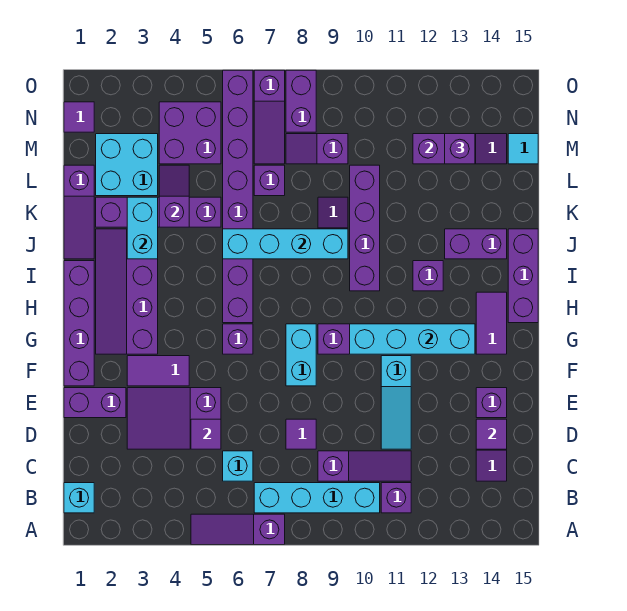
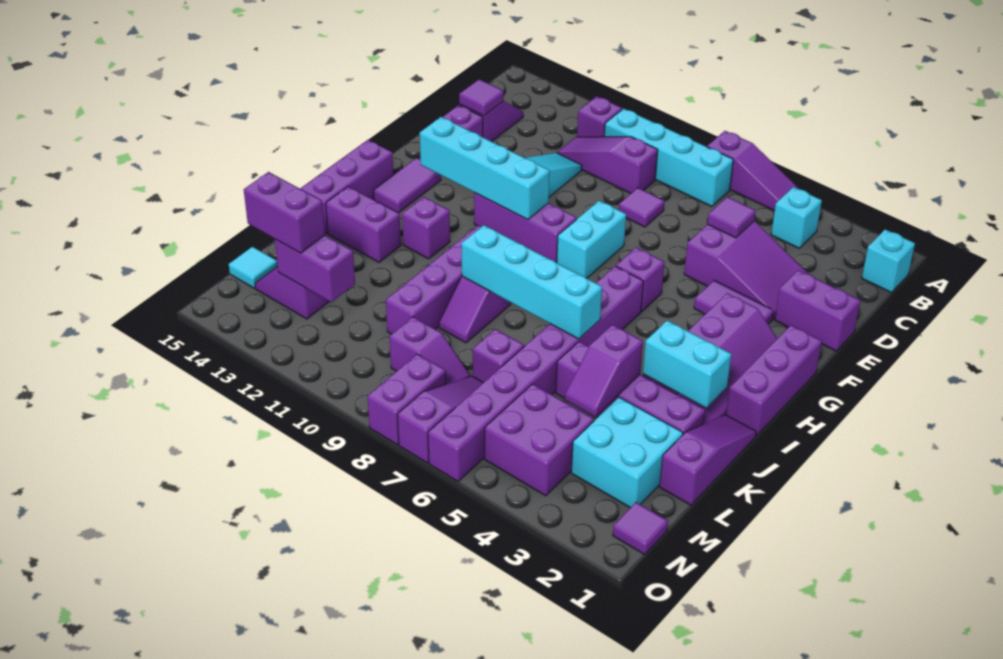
cyan 1x1 brick [223,451,253,481] -> cyan 1x1 brick moved to [771,187,822,248]
purple 1x4 brick [64,261,94,386] -> purple 1x3 brick [726,325,822,436]
cyan 1x2 brick [127,197,158,259] -> cyan 1x2 brick turned to [643,321,731,408]
purple 1x1 brick [445,134,475,164] -> purple 1x2 brick [244,172,325,253]

